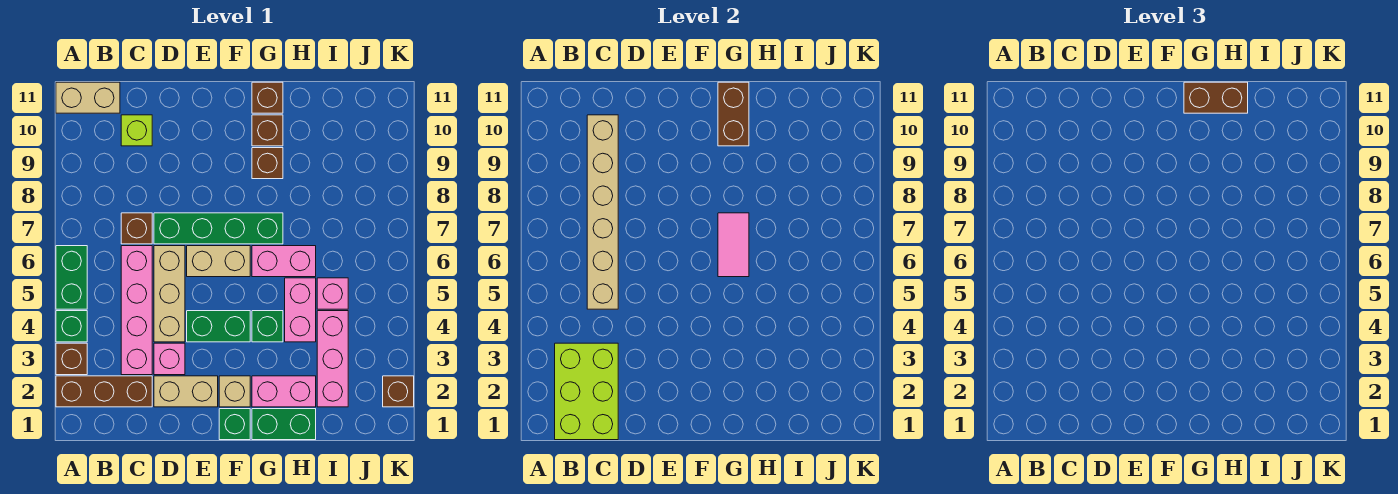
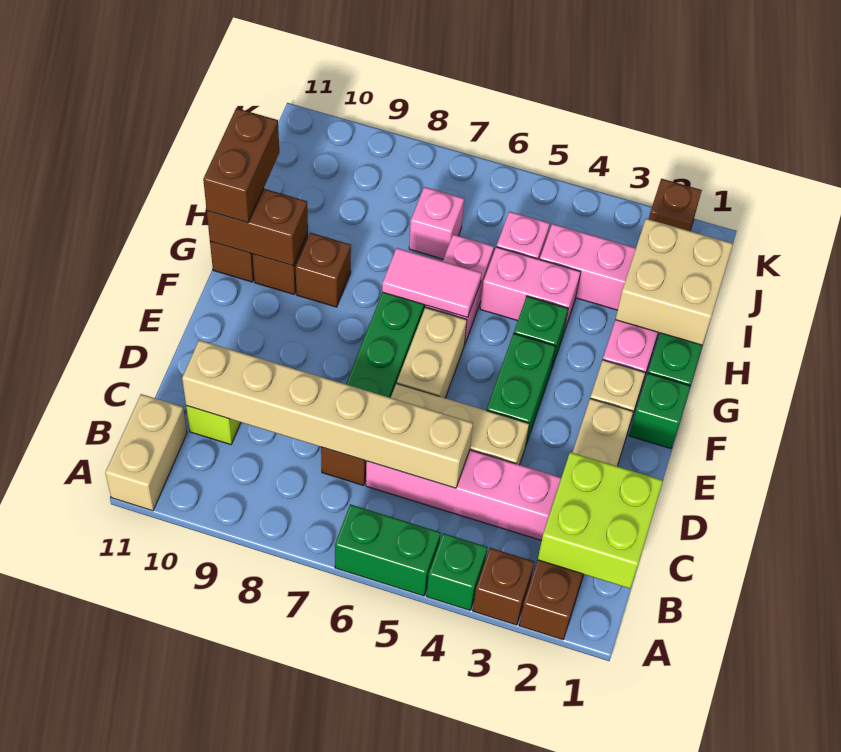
lime 2x3 brick [555,343,618,440] -> lime 2x2 brick [538,452,663,588]
pink 1x1 brick [154,343,185,375] -> pink 1x1 brick moved to [409,187,464,259]
none -> tan 2x2 brick [615,219,733,345]

